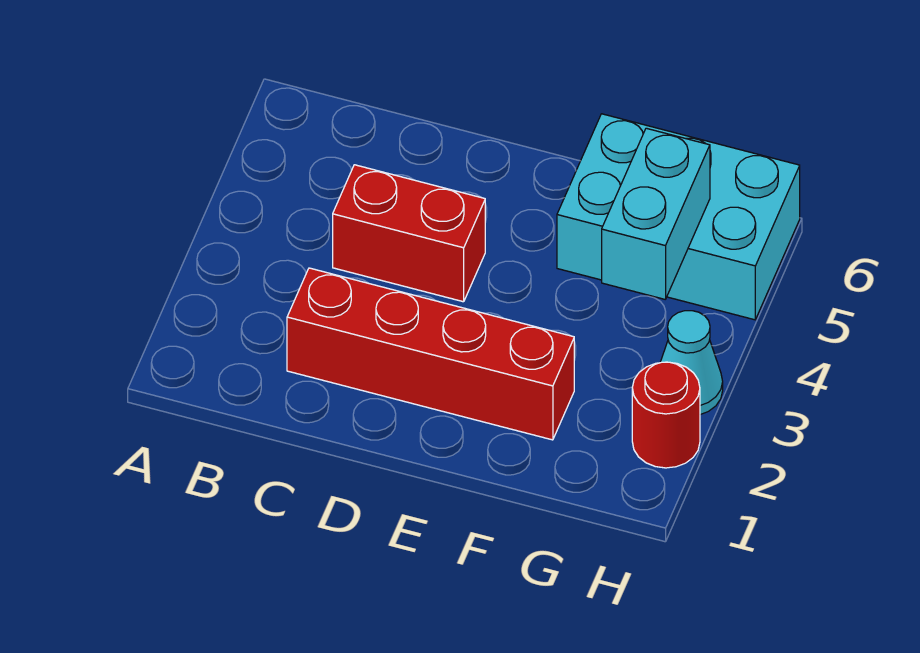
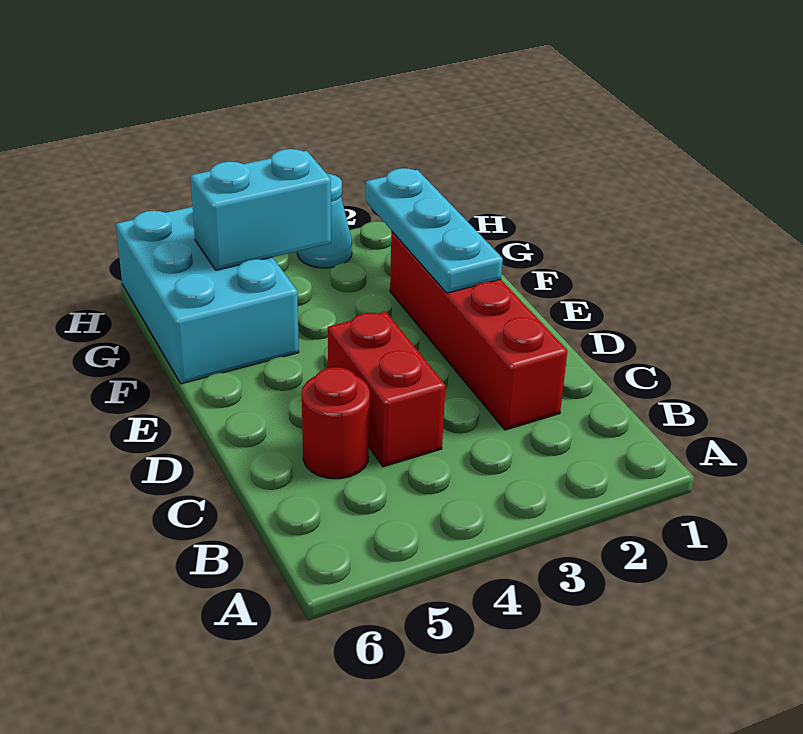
none -> cyan 1x3 plate [366,168,503,293]
red 1x1 round brick [632,362,700,468] -> red 1x1 round brick moved to [302,367,370,479]

